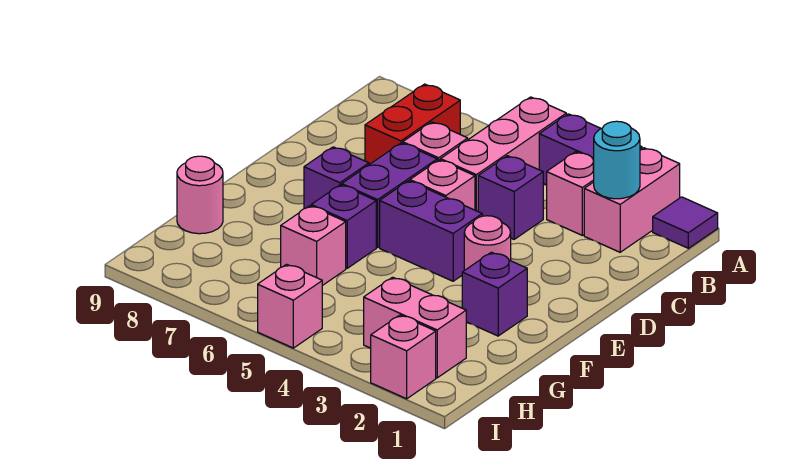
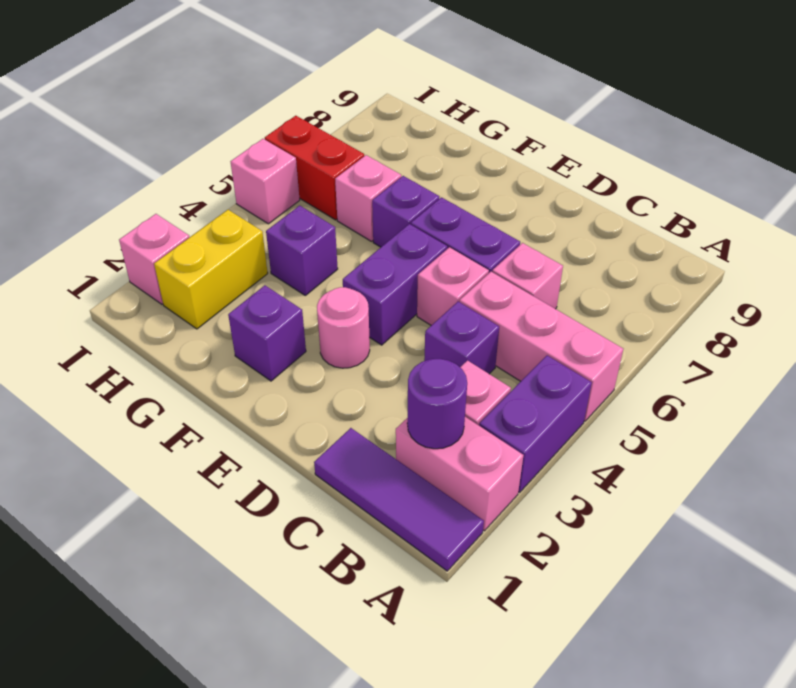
purple 1x1 tile [653,197,718,248] -> purple 1x3 tile [314,428,484,571]
cyan 1x1 round brick [594,121,640,199] -> purple 1x1 round brick [407,359,467,449]
red 1x2 brick [365,84,460,165] -> red 1x2 brick moved to [265,116,364,220]
purple 1x1 brick [304,147,369,209] -> purple 1x1 brick moved to [266,206,338,295]
pink 1x1 round brick [177,156,223,234] -> none
pink 1x2 brick [364,277,466,378] -> yellow 1x2 brick [154,210,268,329]

